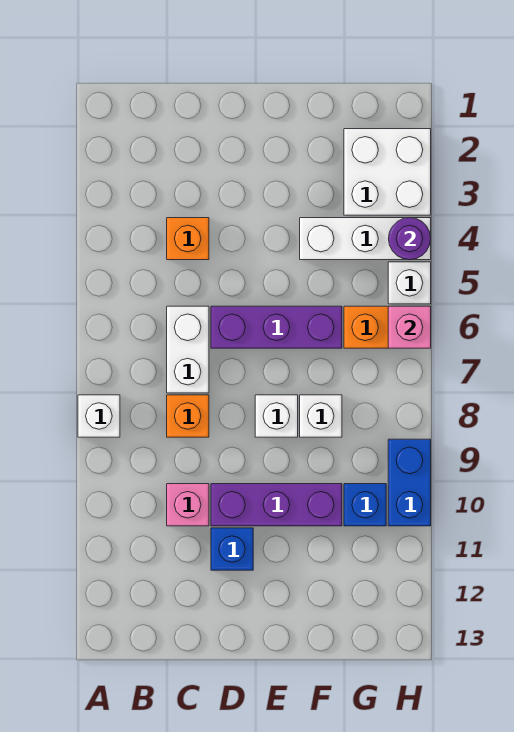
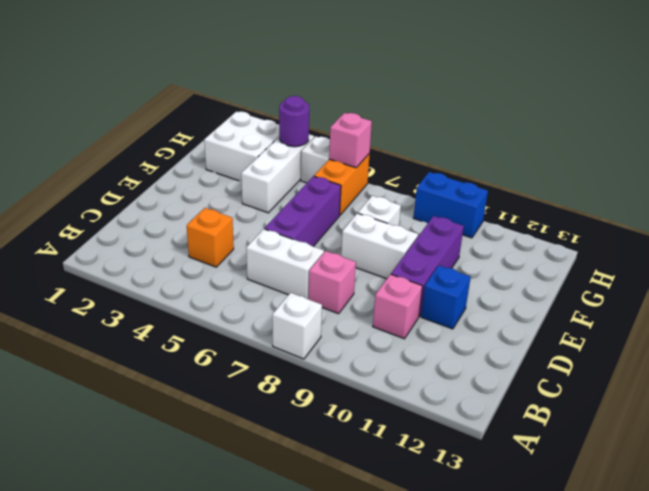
orange 1x1 brick [167,395,209,437] -> pink 1x1 brick [309,251,356,314]
white 1x1 brick [255,395,298,437] -> white 1x2 brick [341,213,418,279]
blue 1x1 brick [344,484,386,526] -> none

